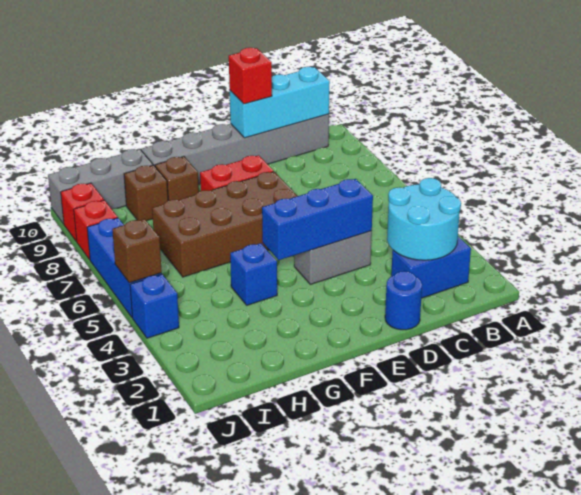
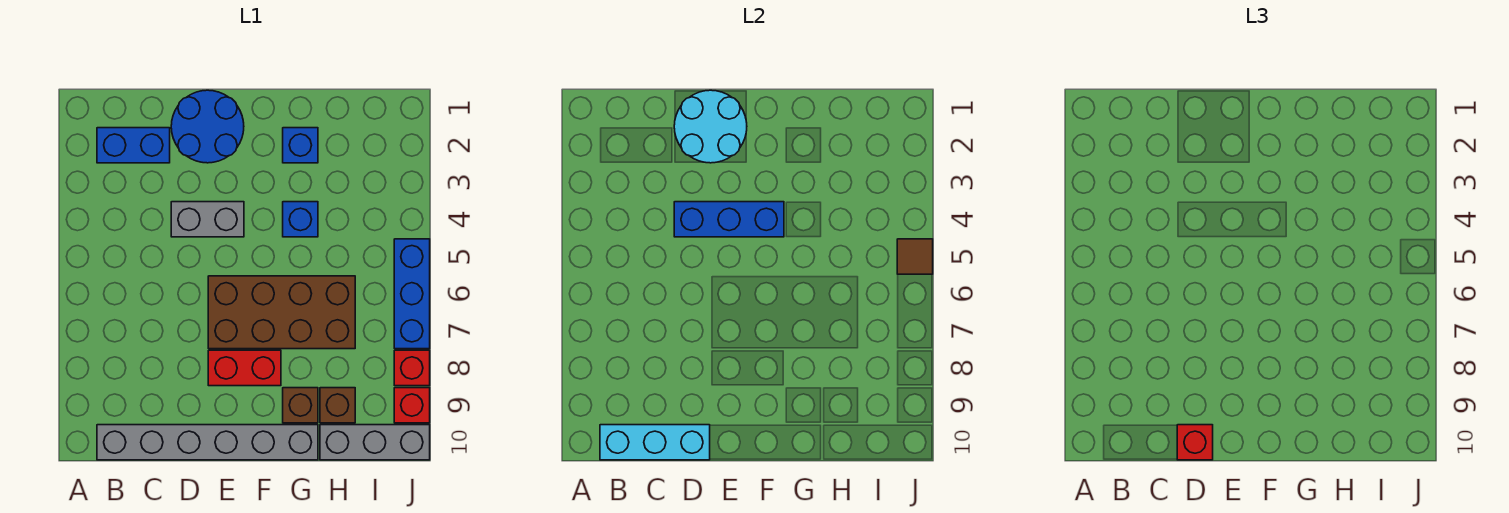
cyan 2x2 round brick [387,178,461,260] -> cyan 2x2 round brick moved to [674,90,747,163]
blue 1x1 round brick [385,271,422,330] -> blue 2x2 round brick [171,90,244,163]
blue 1x1 brick [130,274,179,338] -> blue 1x1 brick moved to [283,128,318,163]
brown 1x1 brick [112,219,162,283] -> brown 1x1 tile [897,239,933,274]

